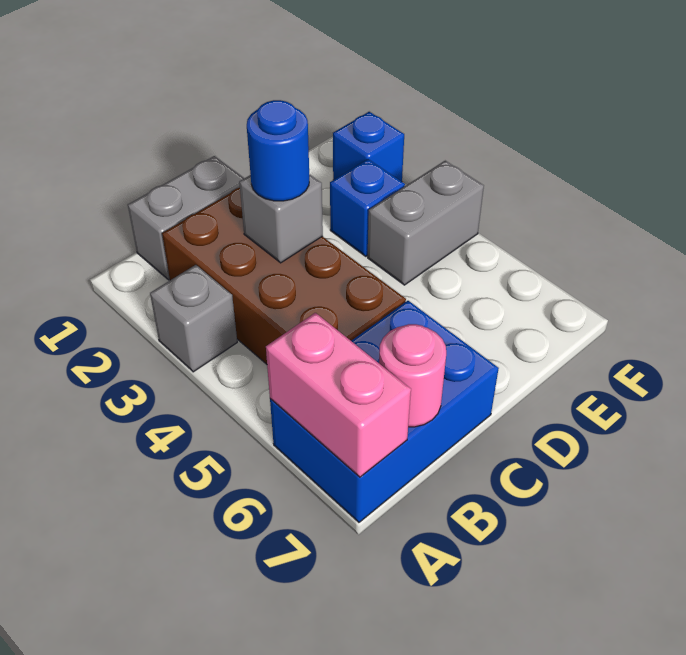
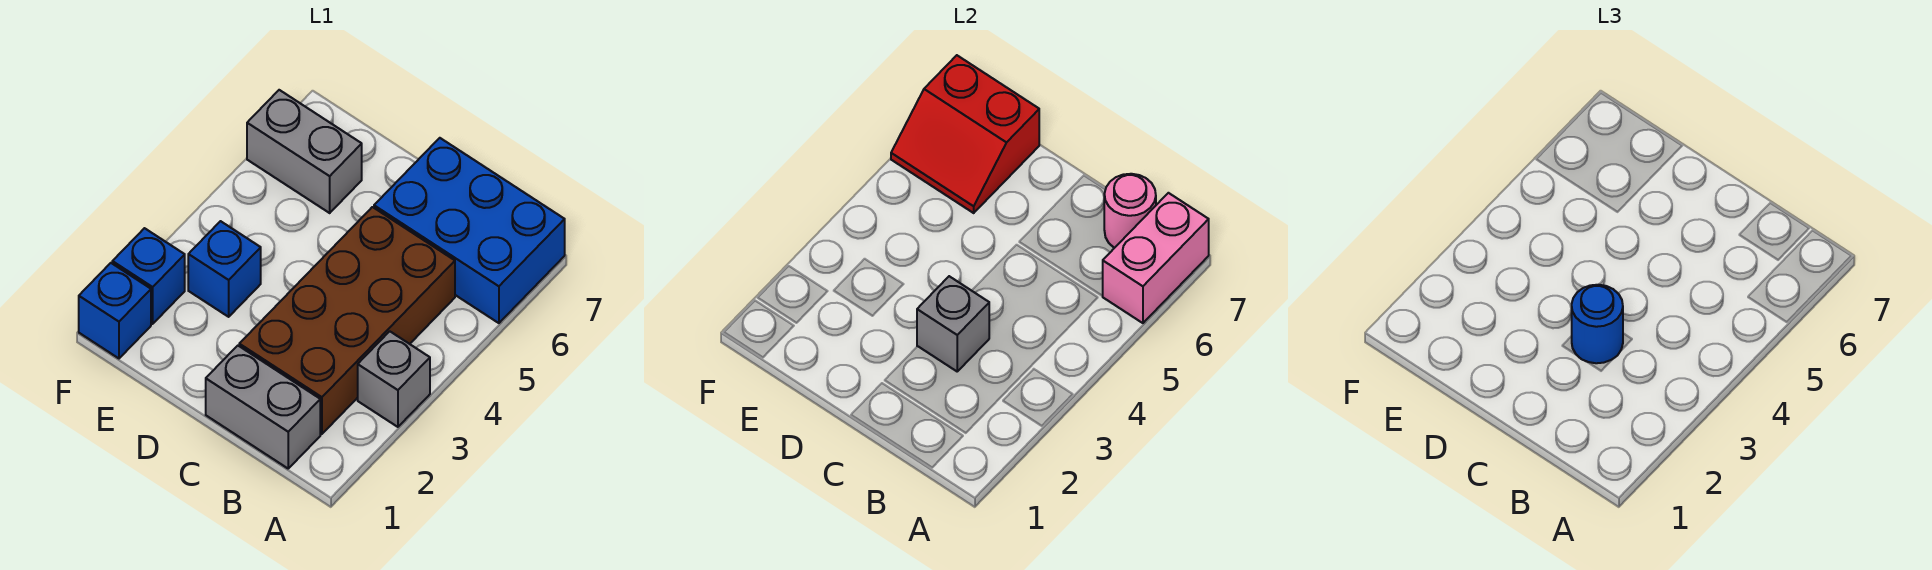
grey 1x2 brick [368,161,484,285] -> grey 1x2 brick moved to [247,90,362,213]
none -> red 2x2 slope [891,55,1039,213]
none -> blue 1x1 brick [79,263,151,358]

